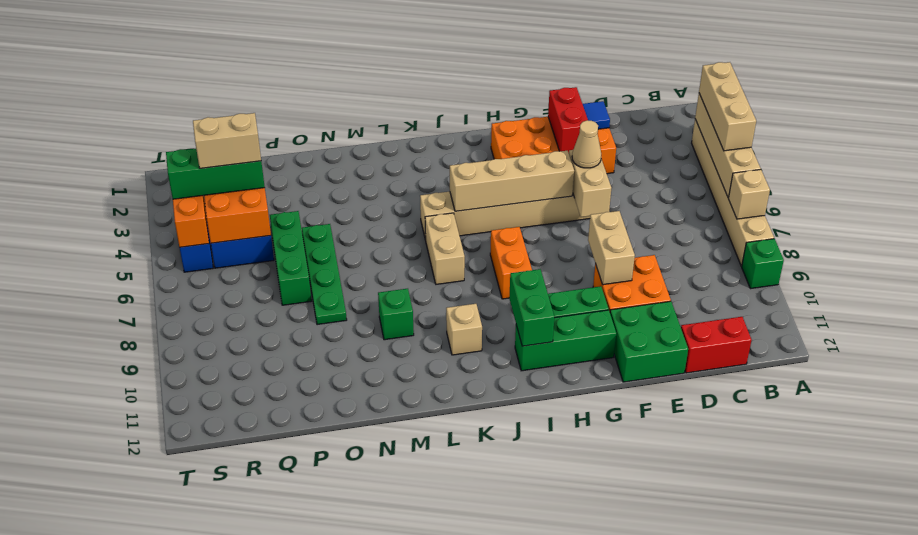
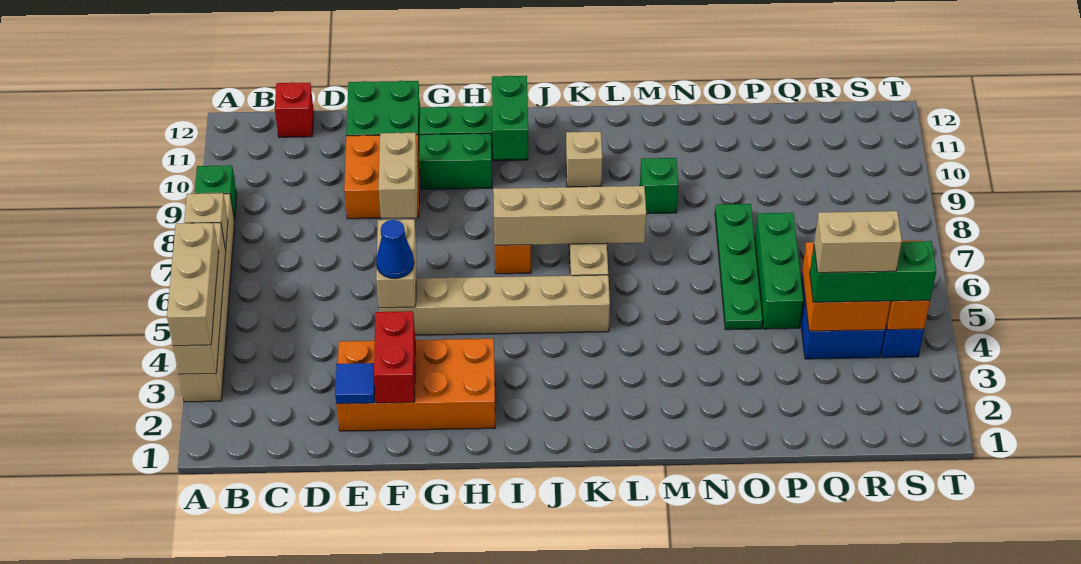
red 1x2 brick [681,317,752,373] -> red 1x1 brick [275,82,314,137]
tan 1x1 cone [572,120,601,168] -> blue 1x1 cone [376,220,414,279]
tan 1x4 brick [450,151,574,211] -> tan 1x4 brick moved to [493,186,646,245]

